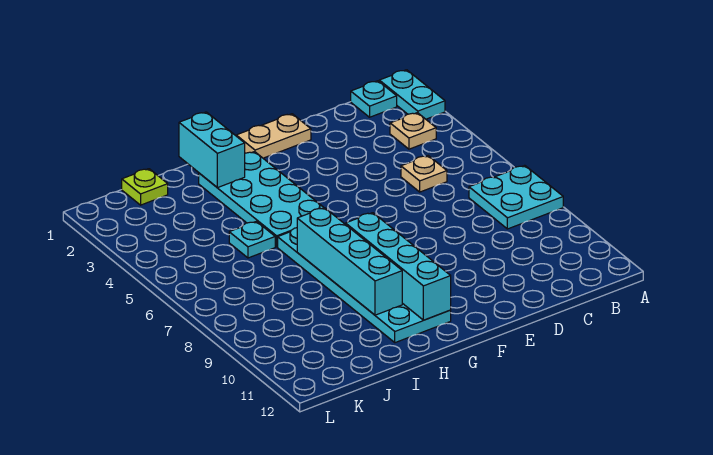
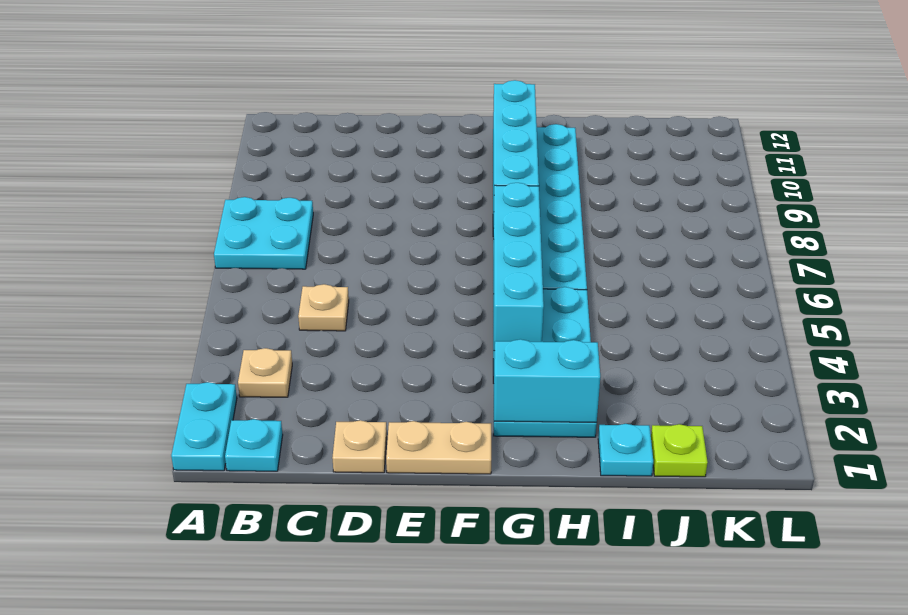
none -> tan 1x1 plate [332,420,387,473]
cyan 1x2 brick [179,112,245,188] -> cyan 1x2 brick turned to [494,339,600,422]
cyan 1x4 brick [297,208,402,315] -> cyan 1x4 brick moved to [493,183,544,351]
cyan 1x1 plate [229,221,275,258] -> cyan 1x1 plate moved to [598,424,653,476]

